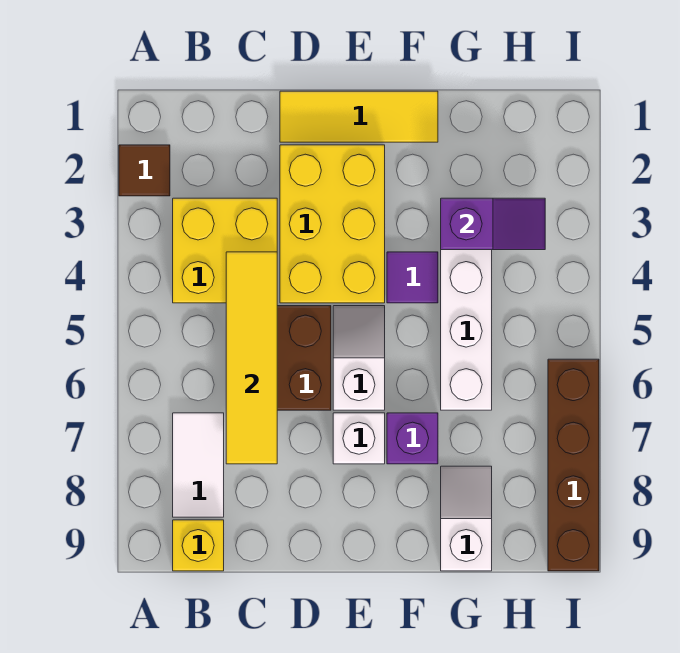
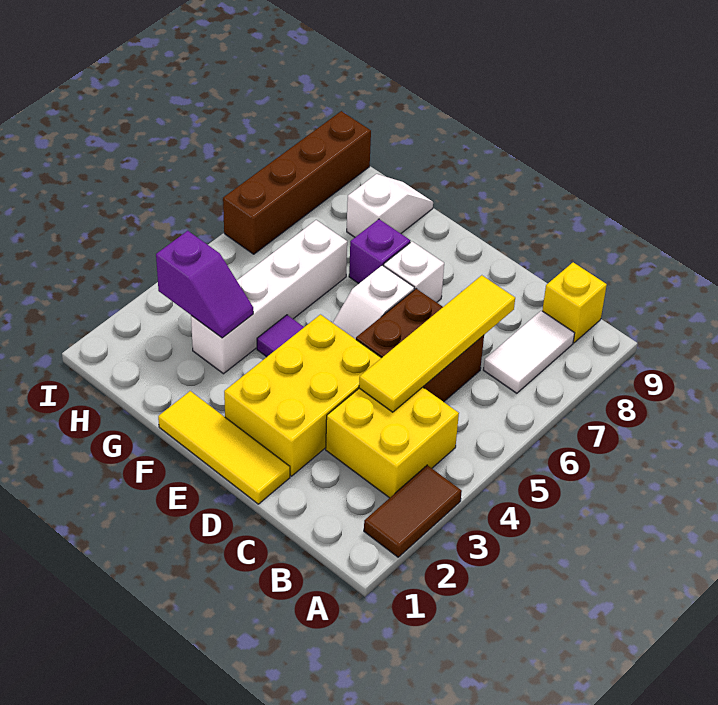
brown 1x1 tile [119,145,170,196] -> brown 1x2 tile [364,465,462,557]
purple 1x2 slope [441,198,545,250] -> purple 1x2 slope turned to [156,231,253,338]
white 1x2 slope [441,466,492,571] -> white 1x2 slope turned to [347,174,433,237]

